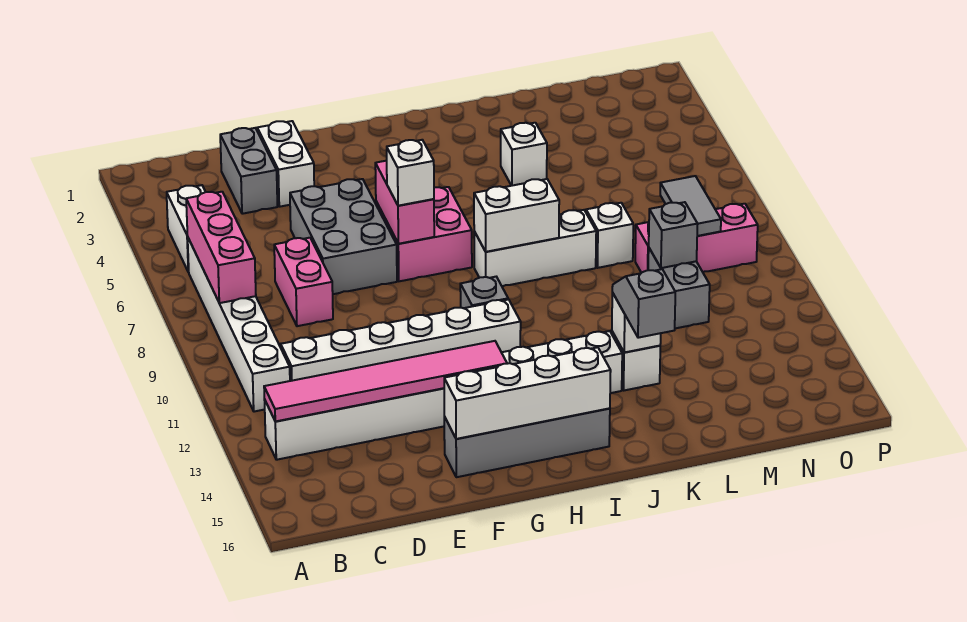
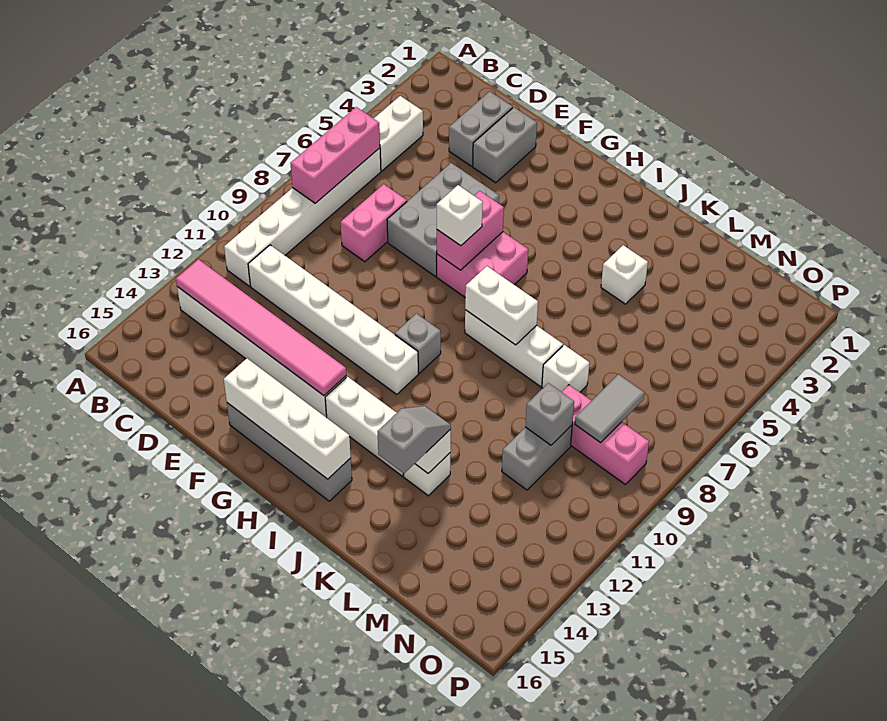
white 1x2 brick [257,121,314,207] -> grey 1x2 brick [473,107,537,183]

